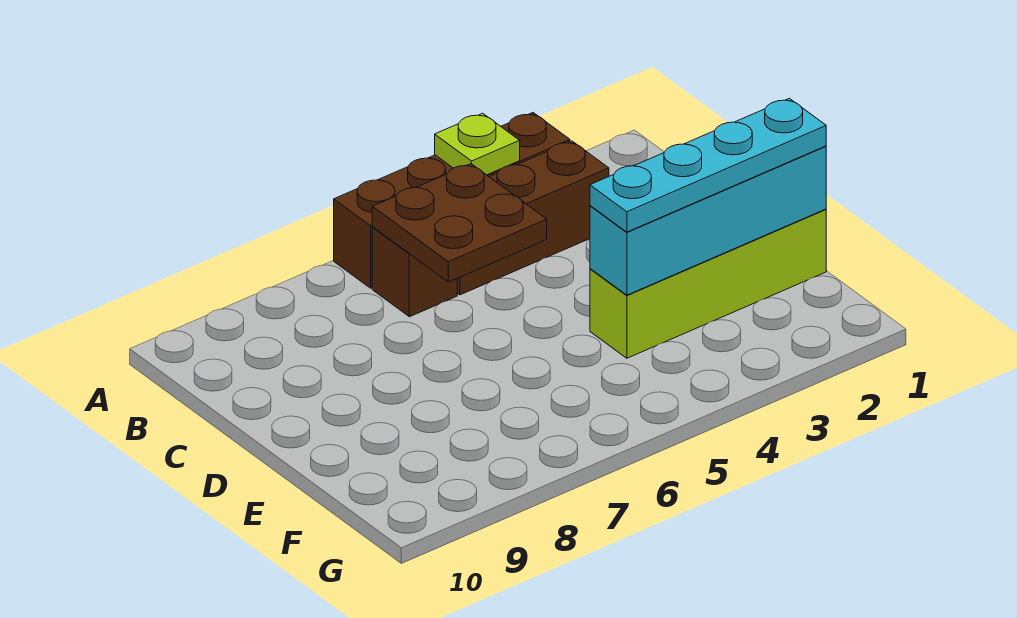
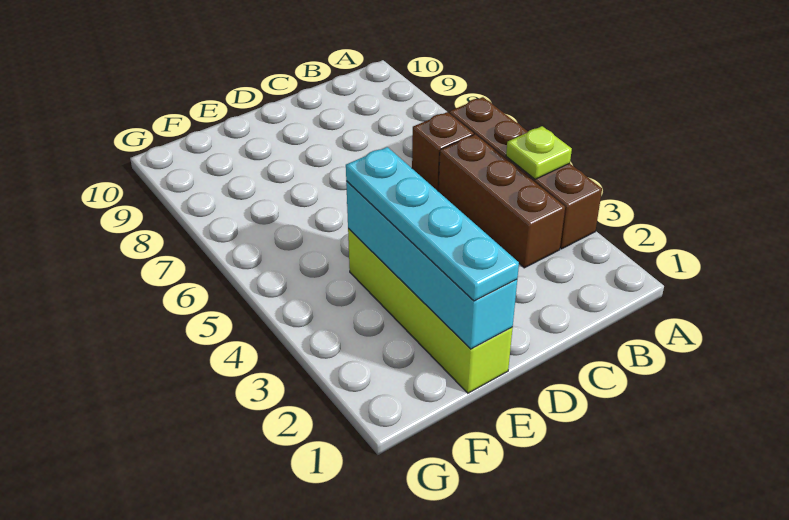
brown 2x2 plate [372,164,547,282] -> none

